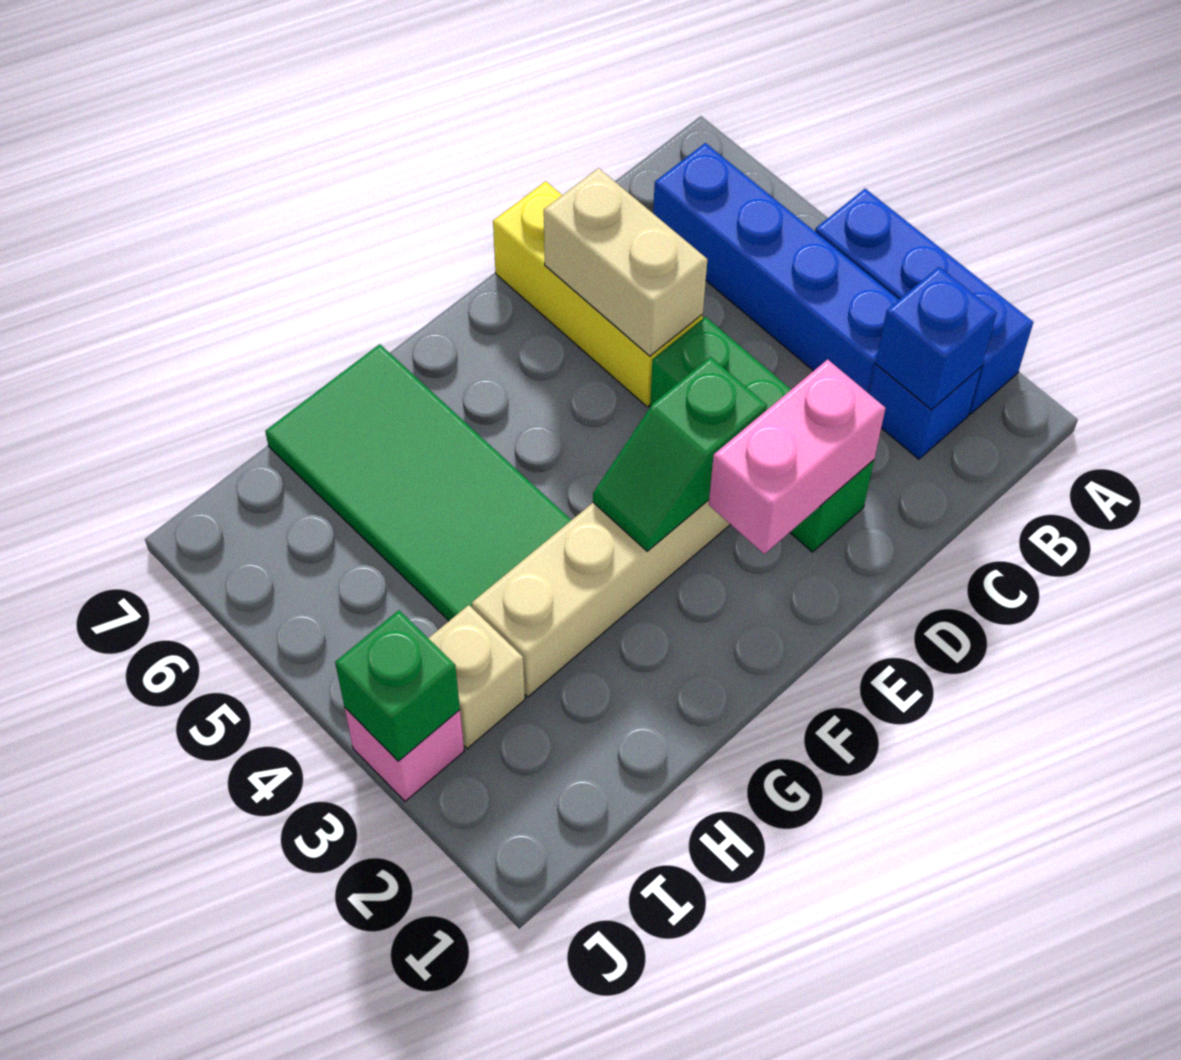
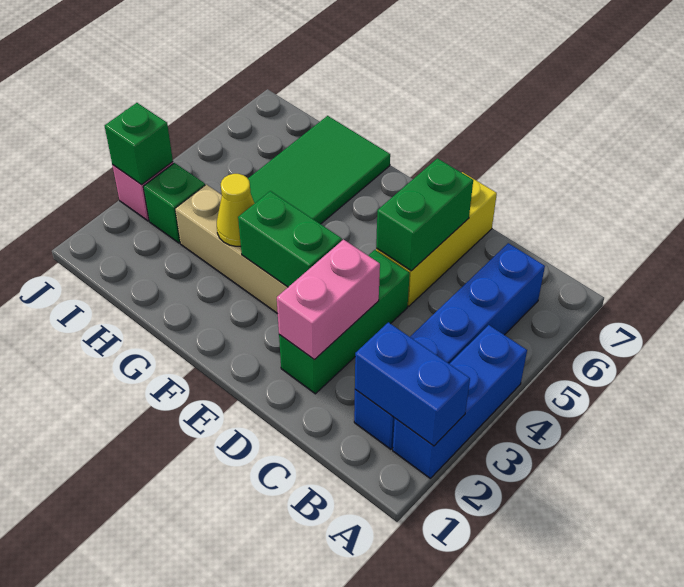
blue 1x1 brick [876,267,997,410] -> blue 1x2 brick [355,322,470,446]
pink 1x2 brick [709,359,885,554] -> pink 1x2 brick turned to [277,239,380,360]
tan 1x2 brick [544,168,707,356] -> green 1x2 brick [376,158,473,271]
green 1x2 slope [593,357,767,551] -> green 1x2 brick [238,191,342,287]
none -> yellow 1x1 cone [217,174,255,246]
tan 1x1 brick [428,605,525,749] -> green 1x1 brick [143,163,205,243]

